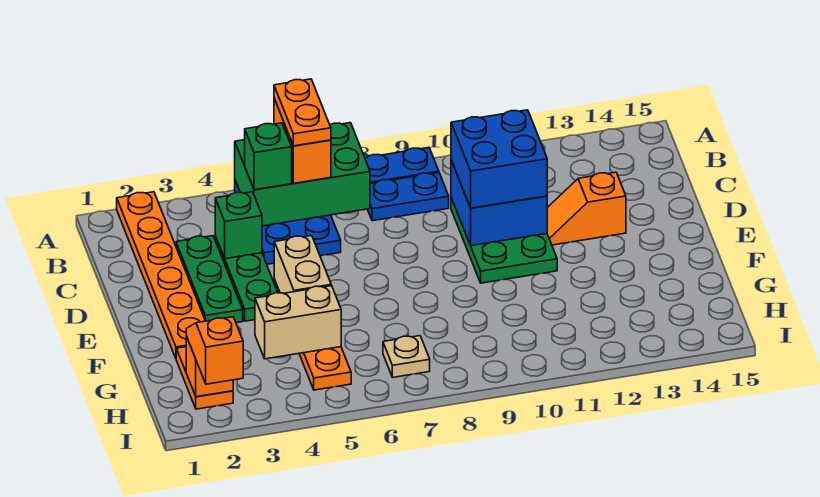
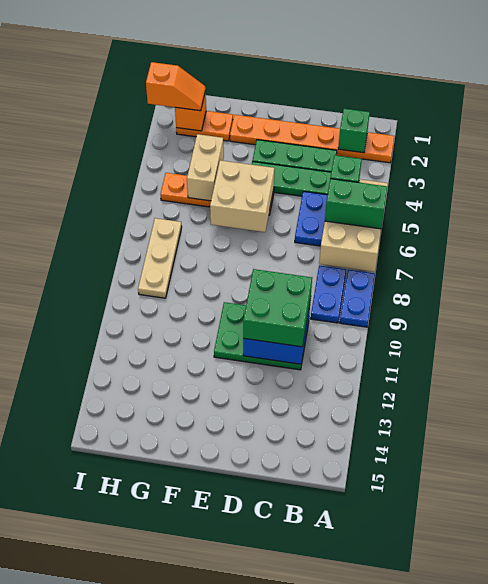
green 2x3 brick [235,123,370,226] -> tan 2x3 brick [319,179,388,272]
orange 1x2 brick [274,99,331,183] -> green 1x2 brick [325,179,387,229]
orange 1x2 plate [274,79,331,146] -> none
green 1x1 brick [215,192,262,259] -> green 1x1 brick moved to [338,109,370,153]
blue 2x2 brick [451,110,547,208] -> green 2x2 brick [243,269,312,347]
orange 1x2 slope [547,172,626,245] -> none
tan 1x2 brick [274,236,331,293] -> tan 2x2 brick [210,160,275,232]
tan 1x1 plate [383,336,430,377] -> tan 1x3 plate [138,218,182,298]

